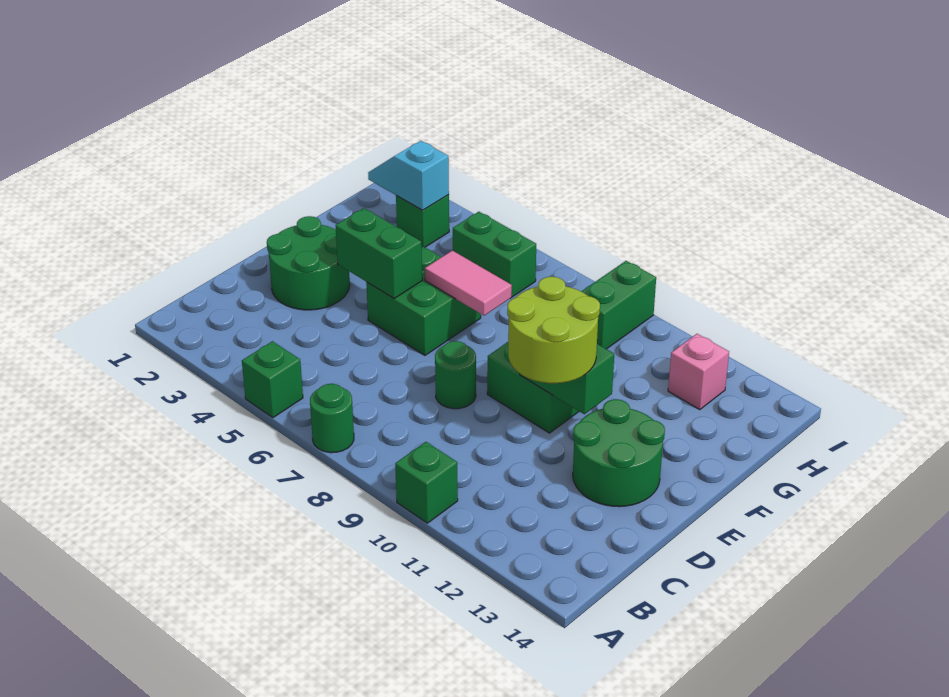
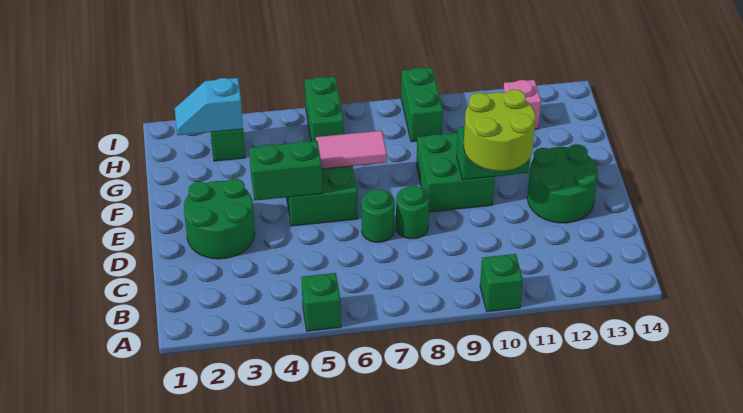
green 1x1 round brick [310,384,354,453] -> green 1x1 round brick moved to [361,189,395,242]
green 1x2 brick [453,212,536,297] -> green 1x2 brick turned to [305,77,344,141]

